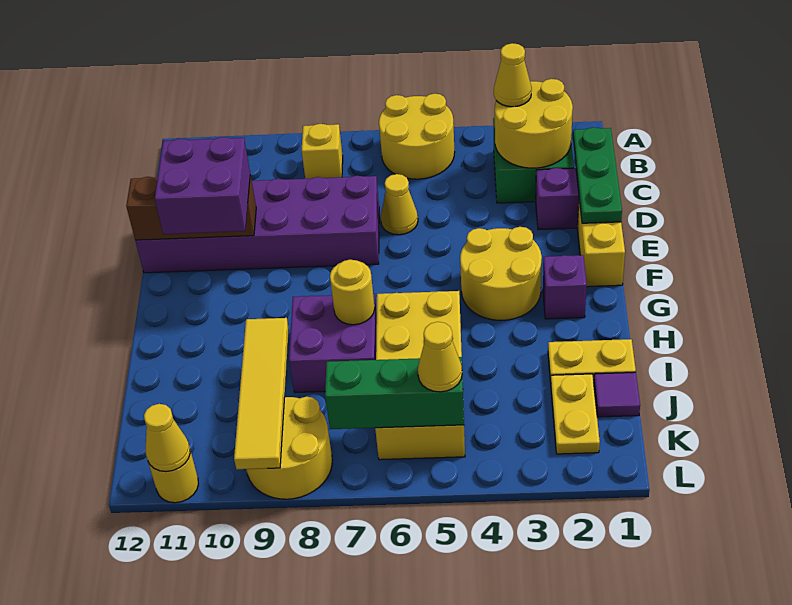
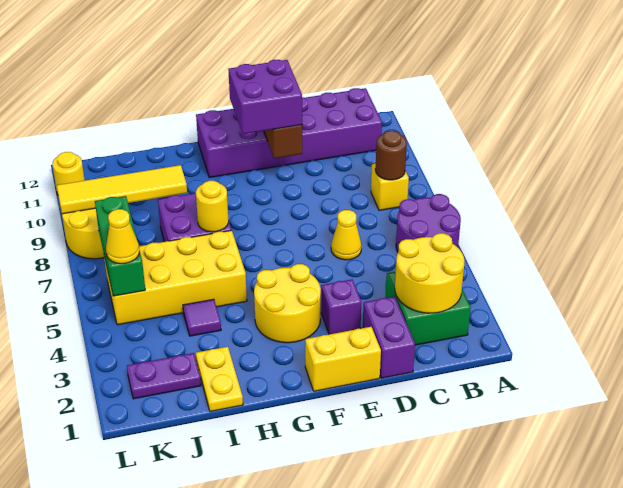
yellow 2x2 round brick [379,94,455,179] -> purple 2x2 round brick [396,194,461,252]
yellow 1x1 cone [494,43,532,107] -> none
none -> brown 1x1 round brick [375,131,407,180]
green 1x3 plate [573,127,622,223] -> none
purple 2x6 brick [135,176,379,273] -> purple 2x6 brick turned to [196,88,382,178]
purple 1x1 brick [543,255,587,319] -> purple 1x1 brick moved to [321,279,361,334]
purple 1x1 tile [594,372,640,417] -> purple 1x1 tile moved to [183,299,221,336]
yellow 1x2 plate [551,374,600,454] -> purple 1x2 plate [127,353,201,399]
yellow 1x1 cone [144,404,190,472] -> none

